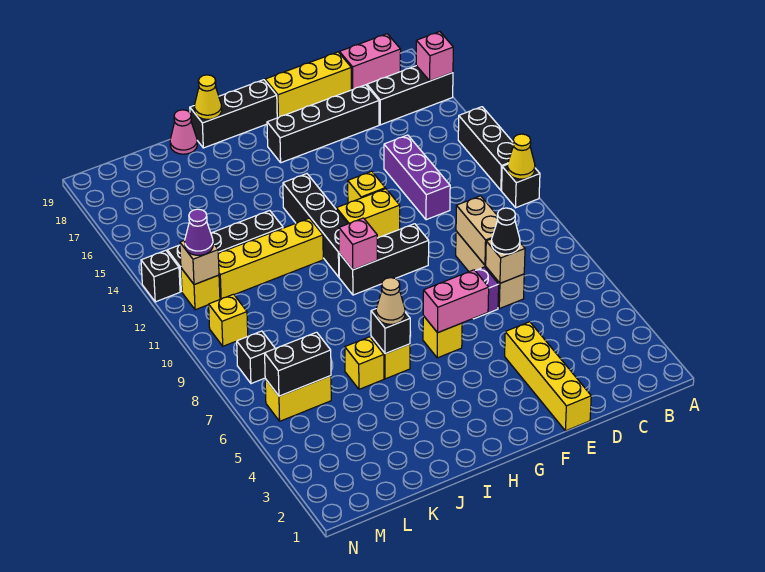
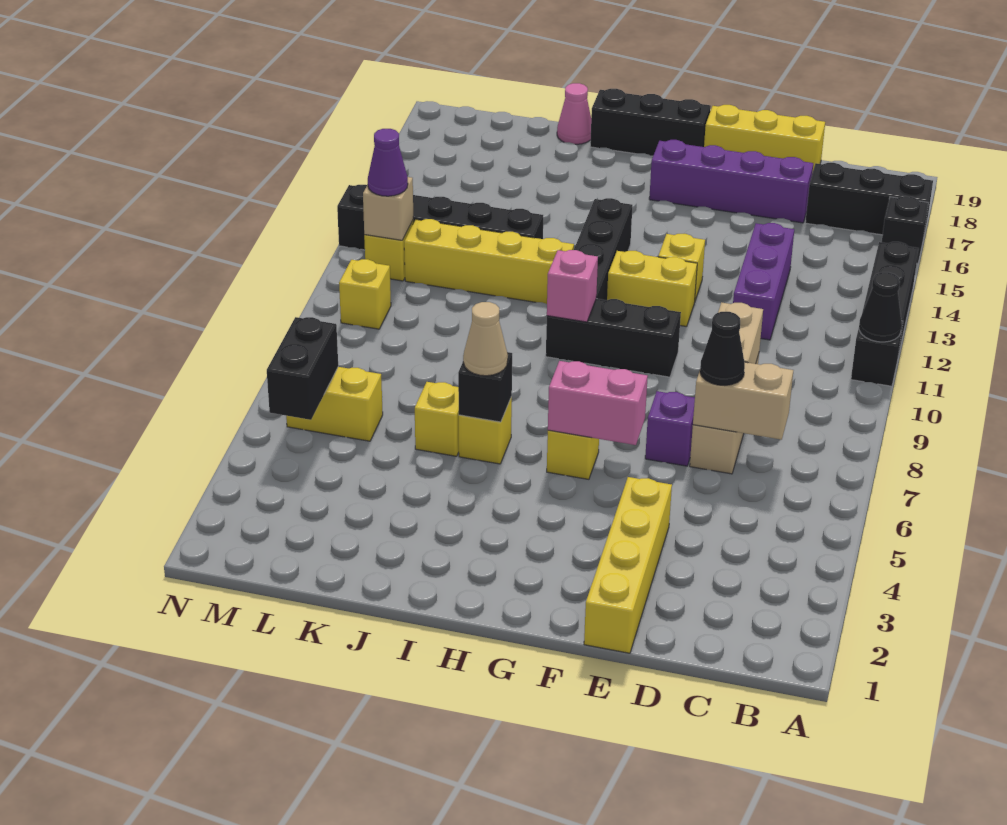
yellow 1x1 cone [507,134,535,179] -> black 1x1 cone [859,272,902,342]
pink 1x1 brick [416,32,453,81] -> none
pink 1x2 brick [339,34,401,90] -> none
tan 1x1 brick [486,239,525,283] -> tan 1x2 brick [693,362,793,440]
black 1x4 brick [267,85,379,163] -> purple 1x4 brick [649,140,813,223]
yellow 1x1 cone [194,75,222,119] -> none
black 1x2 brick [265,332,331,396] -> black 1x2 brick turned to [267,317,338,420]
black 1x1 brick [237,331,275,384] -> black 1x1 brick moved to [882,196,929,264]

